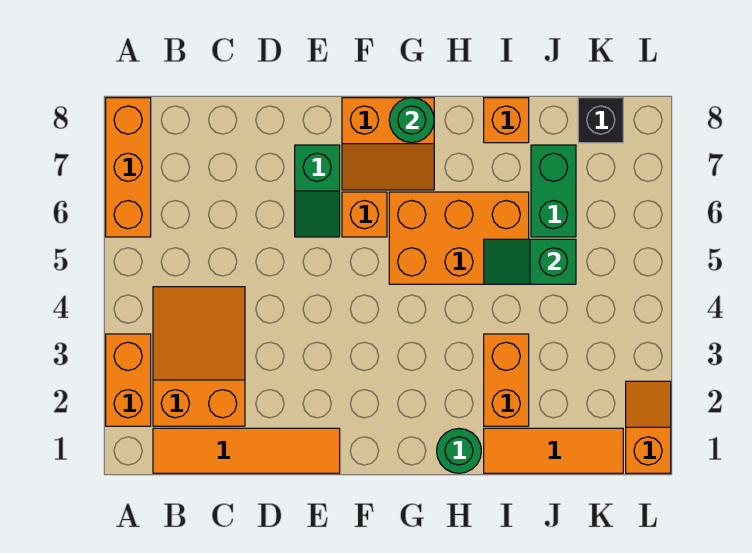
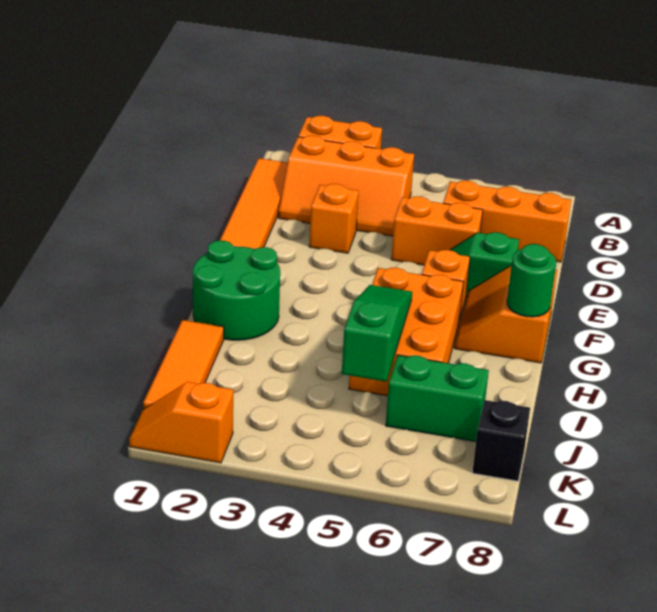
orange 1x3 brick [106,98,151,237] -> orange 1x3 brick moved to [443,181,571,262]
orange 2x3 slope [153,287,245,426] -> orange 2x3 slope turned to [279,136,414,236]
green 1x1 round brick [437,429,481,473] -> green 2x2 round brick [193,241,280,340]
orange 1x2 brick [484,334,529,426] -> orange 1x2 brick moved to [391,197,483,265]
green 1x2 slope [484,239,576,284] -> green 1x3 slope [342,285,412,382]
orange 1x1 brick [484,98,529,143] -> orange 1x1 brick moved to [309,184,359,253]
orange 1x2 slope [626,381,671,473] -> orange 1x2 slope turned to [129,382,233,463]

